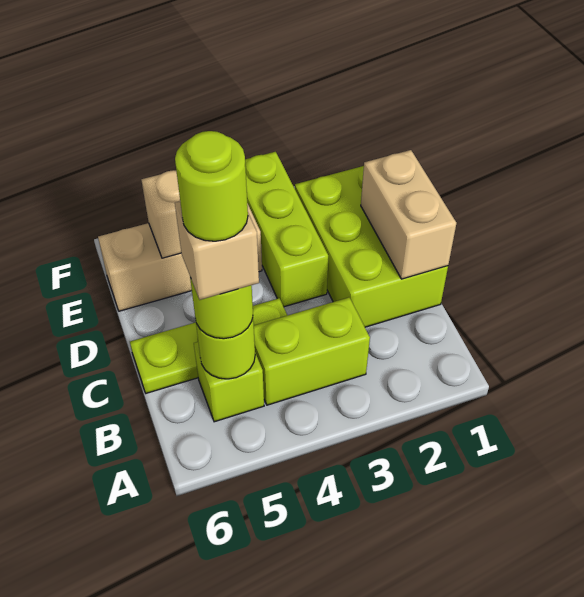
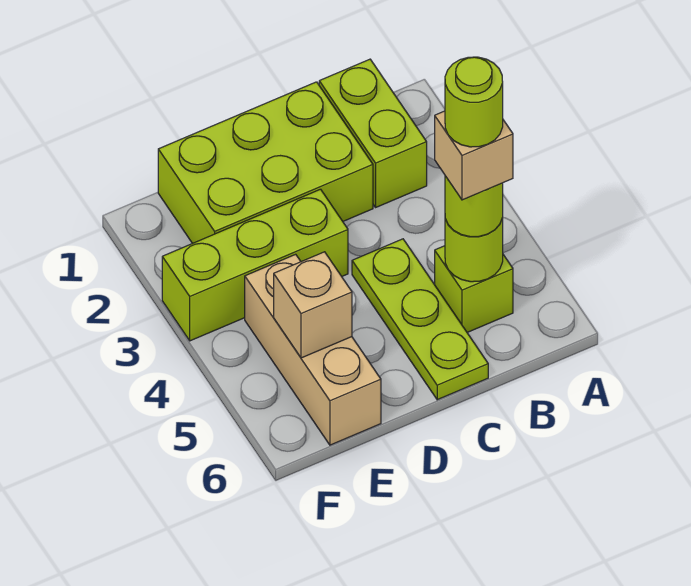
lime 1x2 brick [254,297,370,405] -> lime 1x2 brick moved to [319,59,427,207]
tan 1x2 brick [361,150,456,279] -> none

